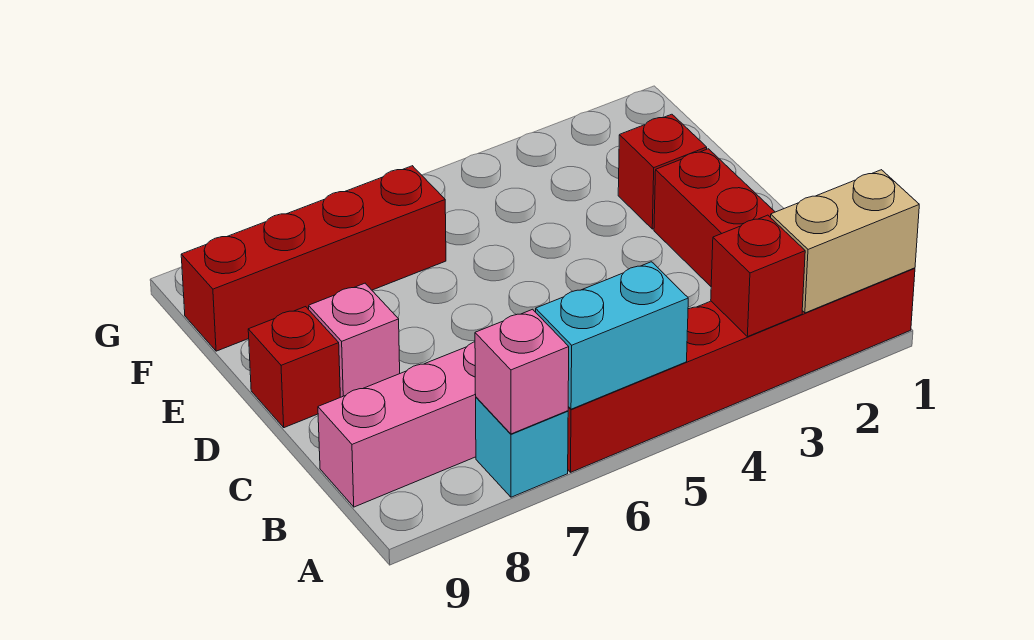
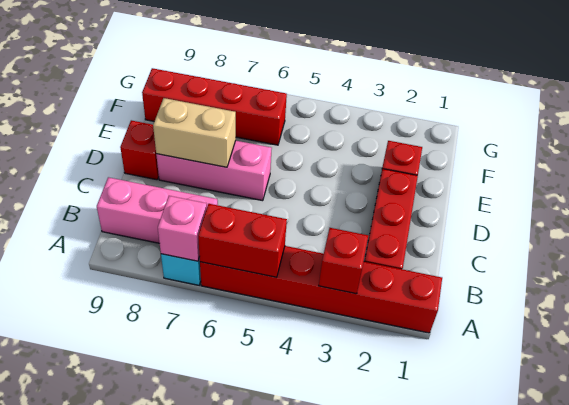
tan 1x2 brick [771,170,919,313] -> tan 1x2 brick moved to [153,98,236,167]
cyan 1x2 brick [536,262,688,409] -> red 1x2 brick [198,204,287,277]
pink 1x1 brick [309,283,400,397] -> pink 1x3 brick [156,141,272,201]

